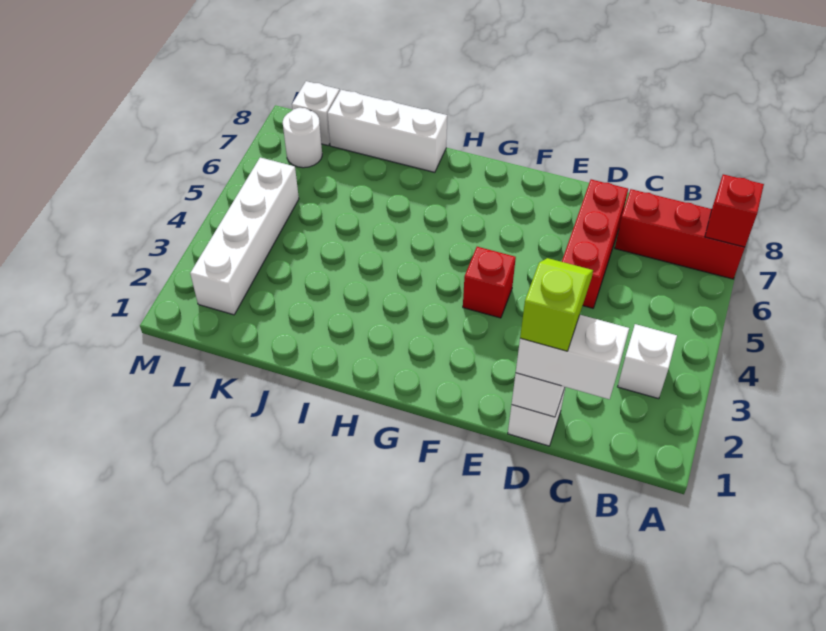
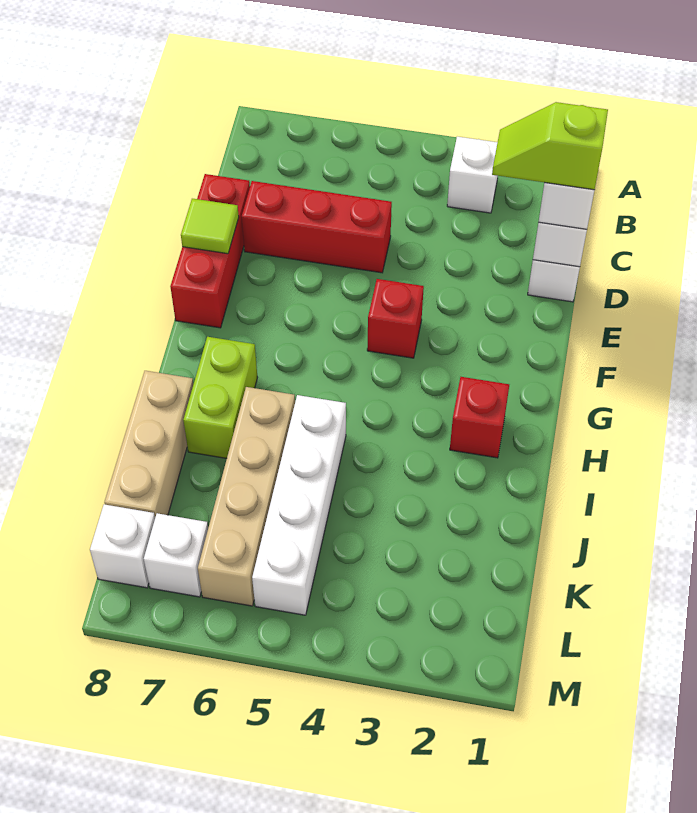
red 1x3 brick [615,189,745,279] -> red 1x3 brick moved to [170,174,250,328]
red 1x1 brick [705,174,764,247] -> red 1x1 brick moved to [450,377,509,458]
none -> lime 1x1 tile [181,199,239,254]
none -> lime 1x2 brick [183,337,257,458]
none -> tan 1x4 brick [198,387,295,606]
white 1x3 brick [328,90,447,172] -> tan 1x3 brick [104,371,193,517]
white 1x4 brick [190,158,299,315] -> white 1x4 brick turned to [252,395,346,615]
white 1x1 round brick [283,108,322,168] -> white 1x1 brick [144,513,208,597]

